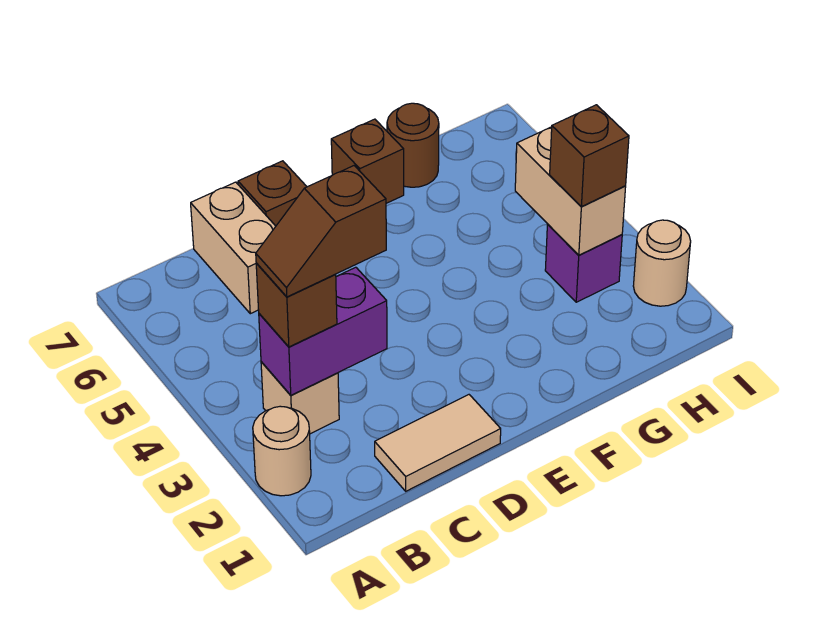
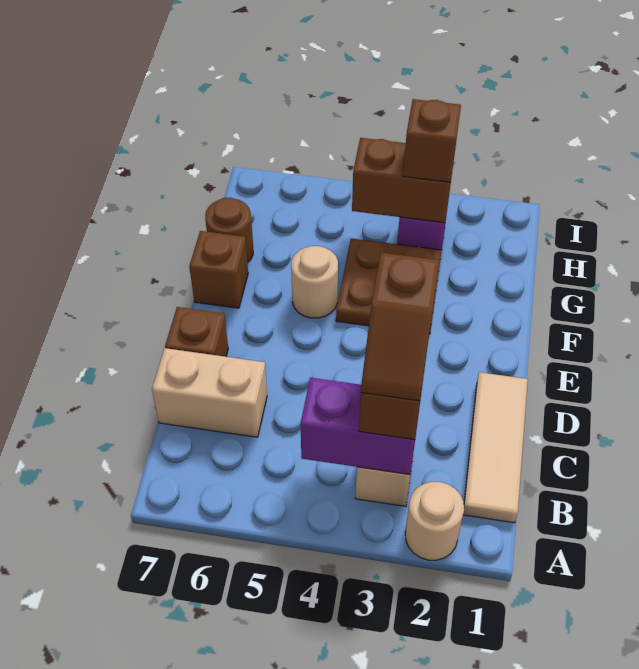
purple 1x2 brick [259,267,387,395] -> purple 1x2 brick turned to [301,378,420,475]
tan 1x2 tile [375,395,501,491] -> tan 1x3 tile [463,372,528,523]
none -> brown 2x2 plate [336,239,442,334]
tan 1x2 brick [515,127,626,255] -> brown 1x2 brick [352,138,453,223]
tan 1x1 round brick [633,220,691,306] -> tan 1x1 round brick moved to [291,246,338,318]

